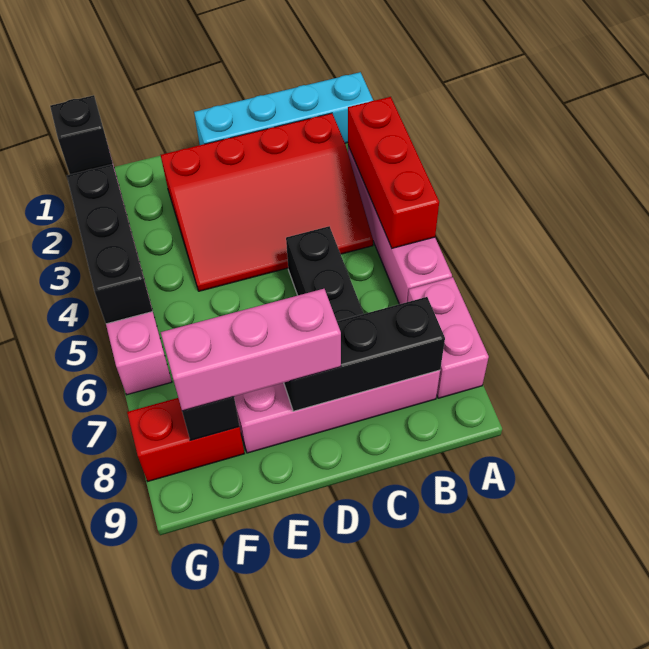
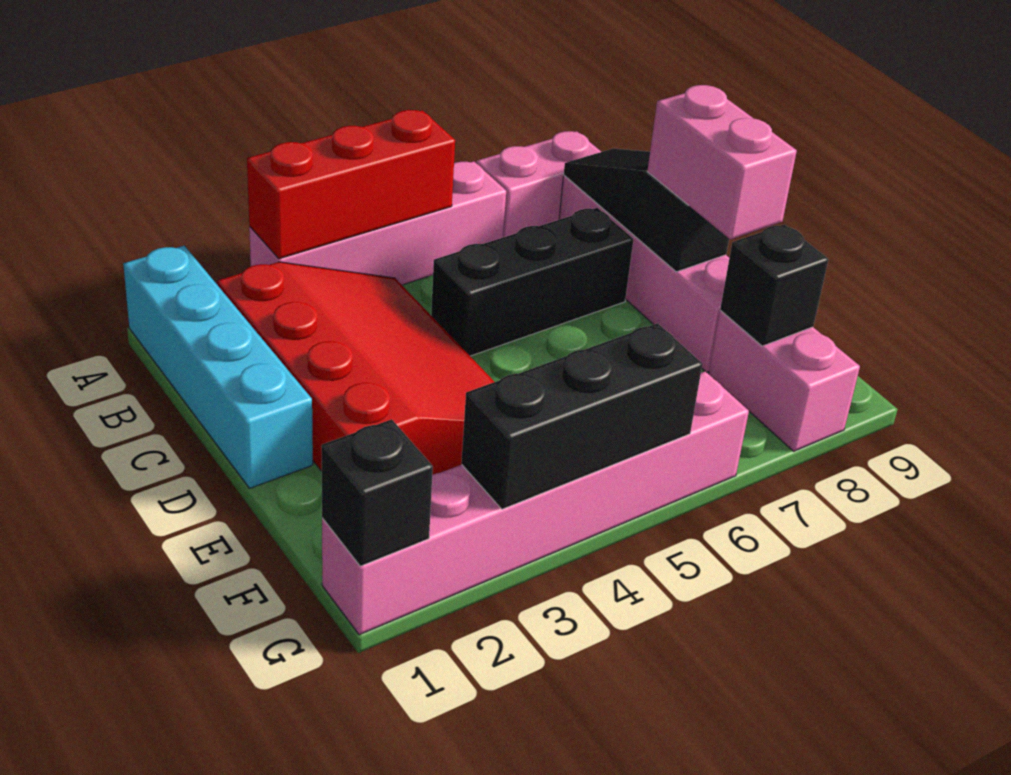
black 1x3 brick [284,297,445,411] -> black 1x3 slope [564,148,729,272]
pink 1x3 brick [161,289,341,411] -> pink 1x2 brick [647,85,797,239]
red 1x2 brick [127,398,244,481] -> pink 1x2 brick [709,310,860,451]

